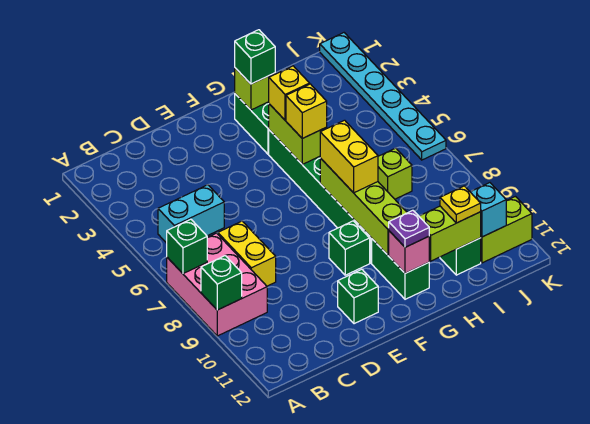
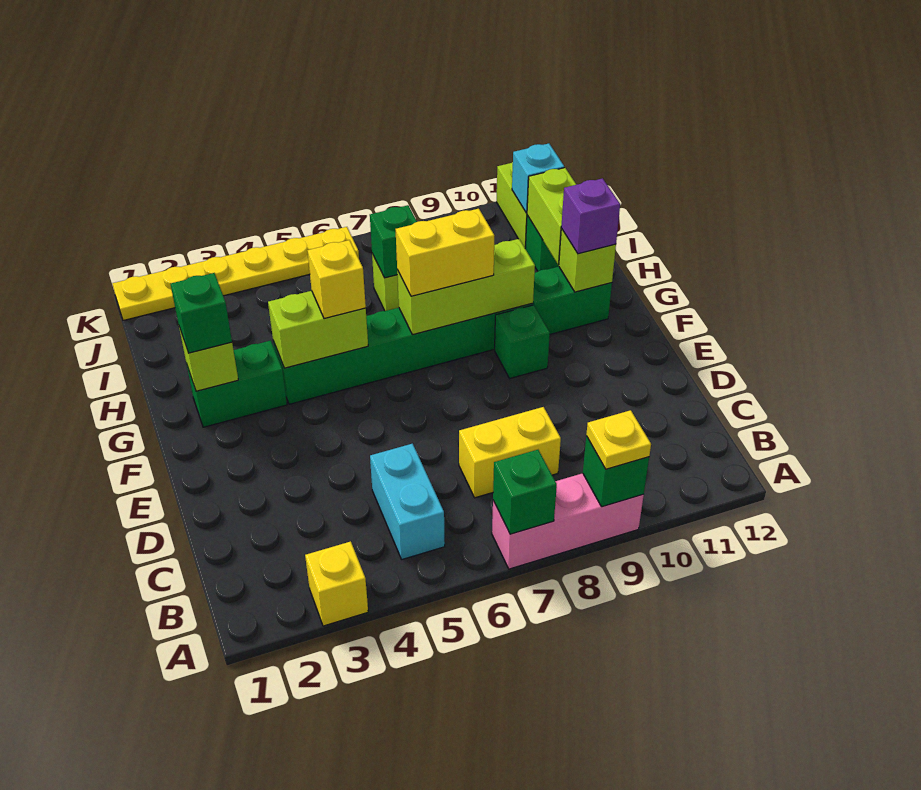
pink 2x3 brick [167,233,267,336] -> pink 1x3 brick [492,473,644,569]
green 1x1 brick [338,269,378,324] -> green 1x1 brick moved to [370,205,417,278]
yellow 1x1 brick [269,66,310,120] -> yellow 1x1 brick moved to [305,541,368,626]
lime 1x4 brick [320,158,407,255] -> lime 1x3 brick [397,239,535,335]
pink 1x1 brick [389,231,429,273] -> lime 1x1 brick [559,229,616,292]
purple 1x1 plate [389,210,429,247] -> purple 1x1 brick [561,178,620,254]
yellow 1x1 plate [440,186,481,223] -> yellow 1x1 plate moved to [586,410,651,469]
cyan 1x6 plate [320,33,446,160] -> yellow 1x6 plate [112,227,359,320]

